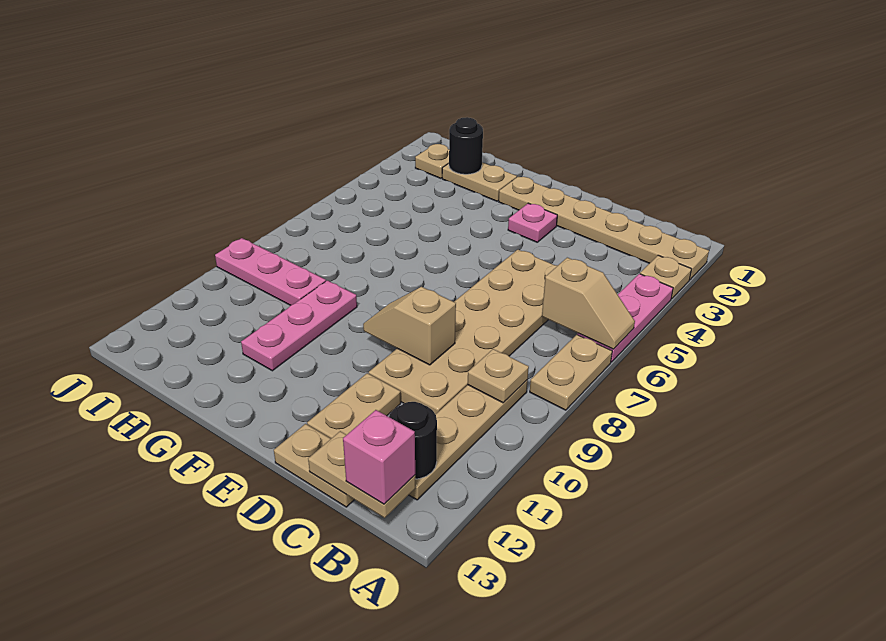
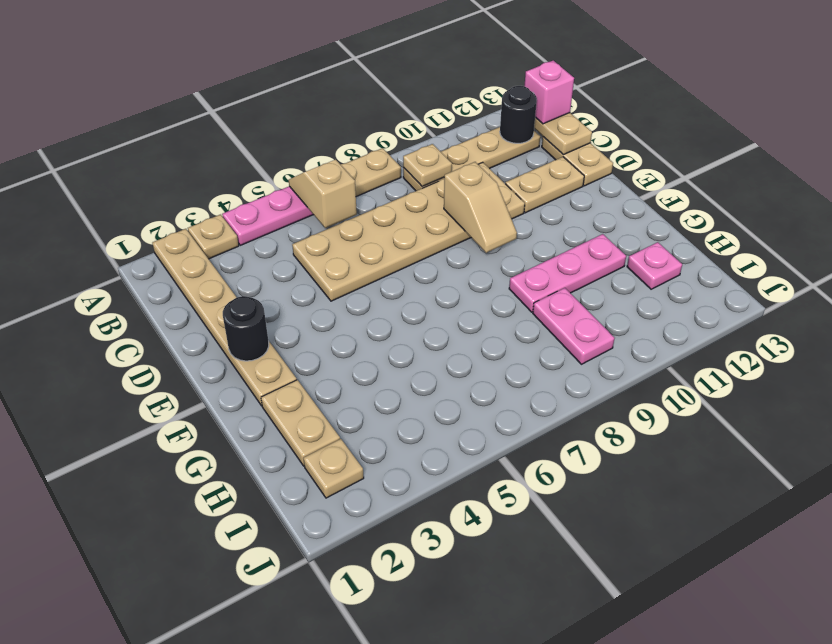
pink 1x1 plate [508,203,557,242] -> pink 1x1 plate moved to [627,242,682,289]
black 1x1 round brick [449,117,483,174] -> black 1x1 round brick moved to [223,296,269,361]
pink 1x3 plate [215,238,326,305] -> pink 1x2 plate [533,288,615,364]

